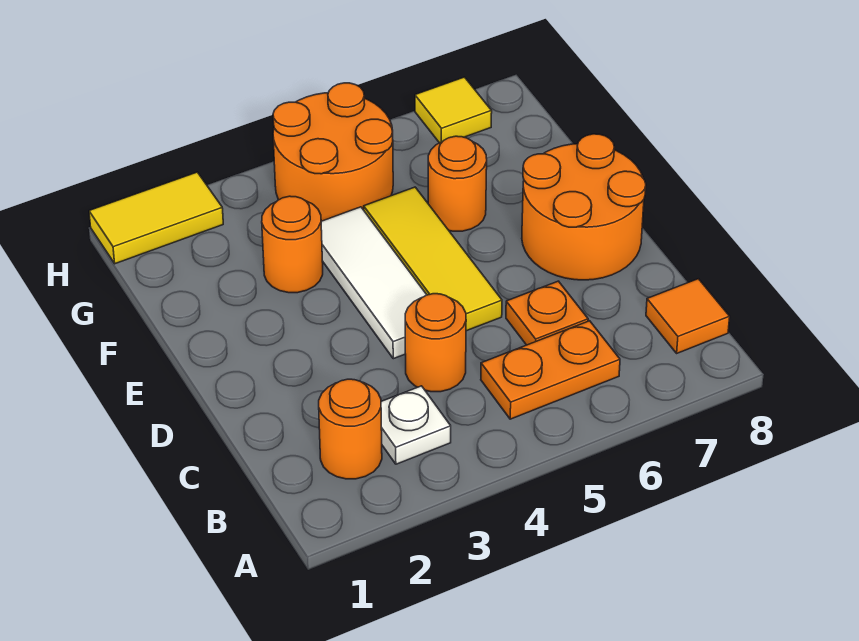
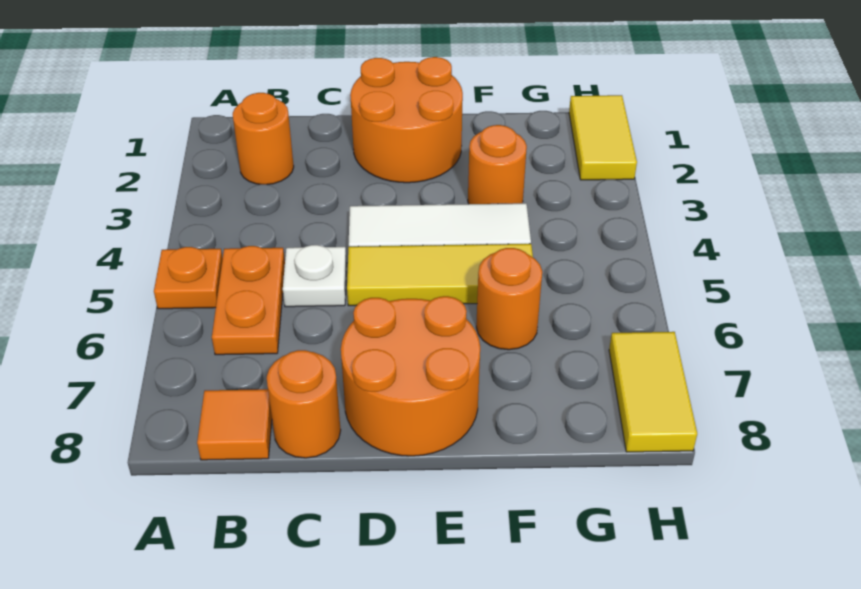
white 1x1 plate [381,386,451,464] -> white 1x1 plate moved to [283,245,347,307]
orange 1x1 round brick [405,294,466,392] -> orange 1x1 round brick moved to [267,350,341,458]
orange 1x1 plate [506,281,588,345] -> orange 1x1 plate moved to [154,247,223,309]
orange 2x2 round brick [273,83,393,221] -> orange 2x2 round brick moved to [350,57,463,183]
yellow 1x1 tile [415,77,492,143] -> yellow 1x2 tile [609,332,697,452]

